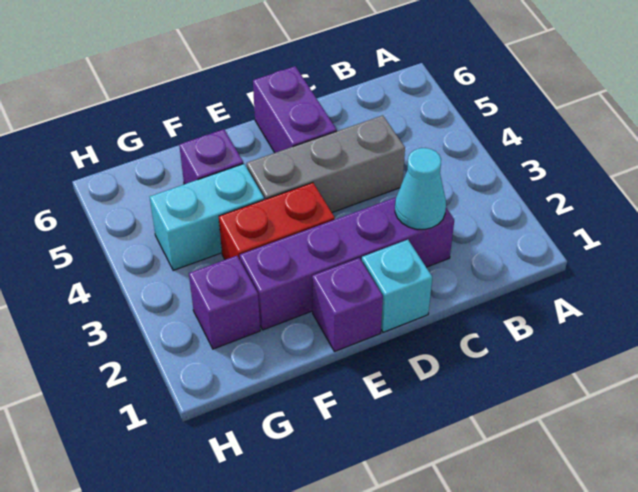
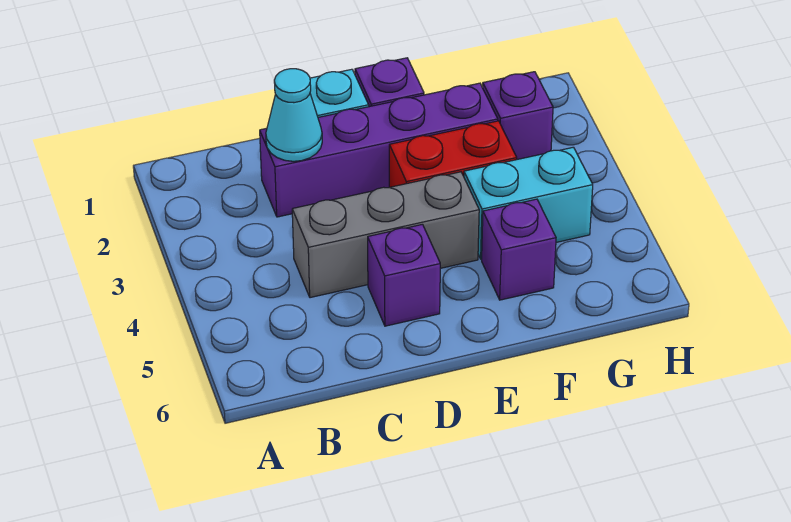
purple 1x2 brick [253,66,337,153] -> purple 1x1 brick [368,224,440,326]

